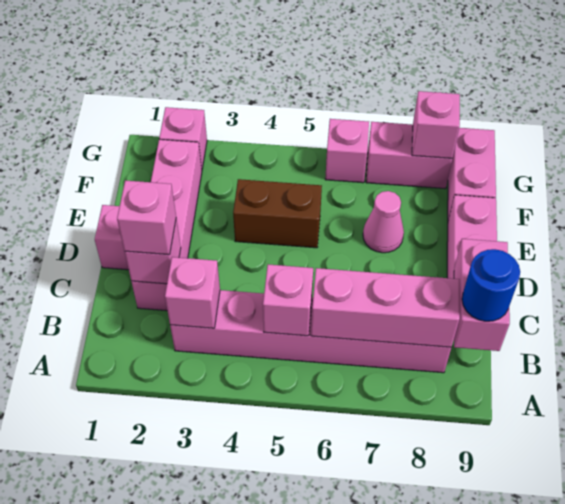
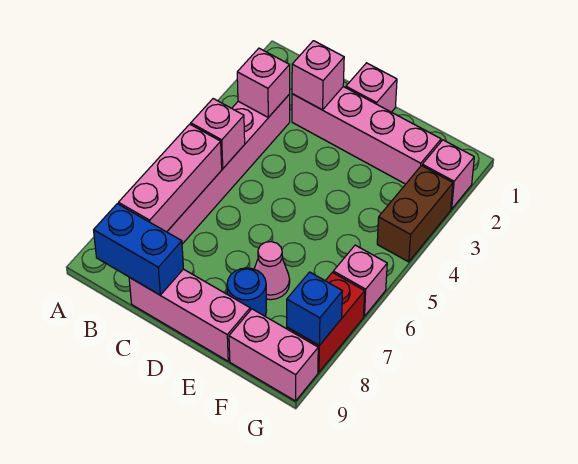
pink 1x2 brick [454,239,510,351] -> blue 1x2 brick [94,204,183,295]
blue 1x1 round brick [462,249,520,321] -> blue 1x1 round brick moved to [227,268,267,316]
pink 1x1 brick [117,180,176,255] -> none
brown 1x2 brick [233,179,322,248] -> brown 1x2 brick moved to [377,166,453,262]
pink 1x2 brick [366,122,452,189] -> red 1x2 brick [287,273,365,372]
pink 1x1 brick [412,91,460,158] -> blue 1x1 brick [287,272,342,345]

